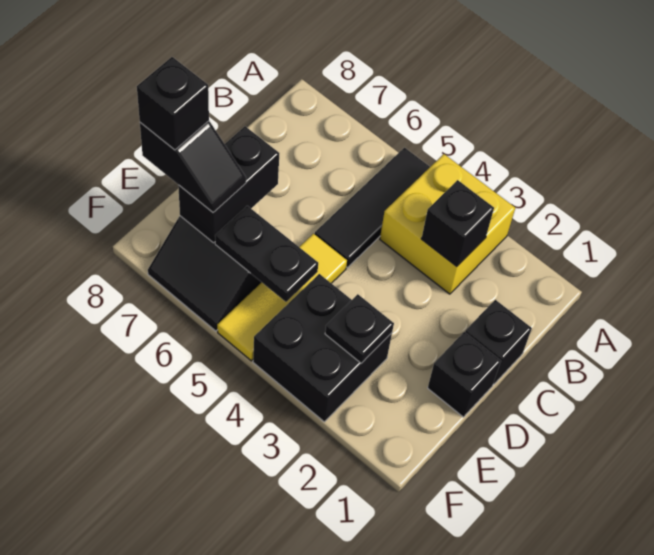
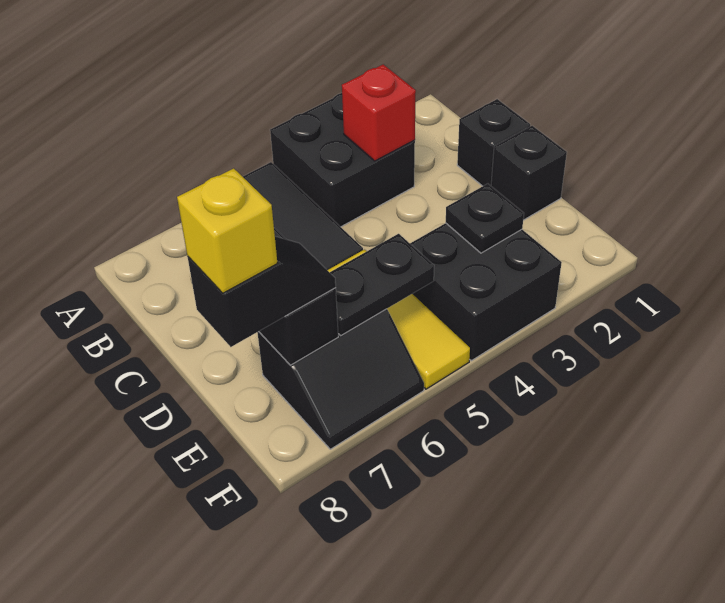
yellow 2x2 brick [380,154,515,294] -> black 2x2 brick [270,93,415,227]
black 1x1 brick [421,180,494,266] -> red 1x1 brick [342,64,416,161]
black 1x1 brick [137,57,209,150] -> yellow 1x1 brick [177,168,277,293]

